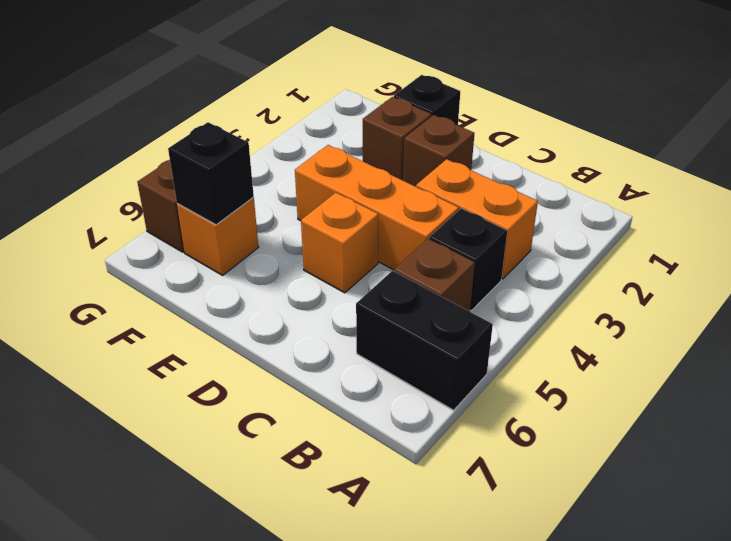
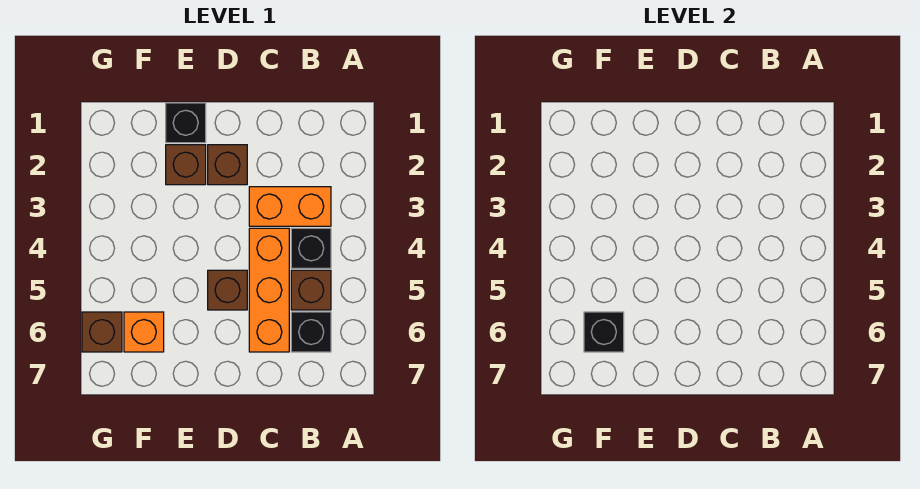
black 1x2 brick [356,271,493,410] -> black 1x1 brick [291,312,331,352]
orange 1x3 brick [295,145,459,270] -> orange 1x3 brick turned to [249,228,289,352]
orange 1x1 brick [301,193,378,293] -> brown 1x1 brick [208,270,247,310]

